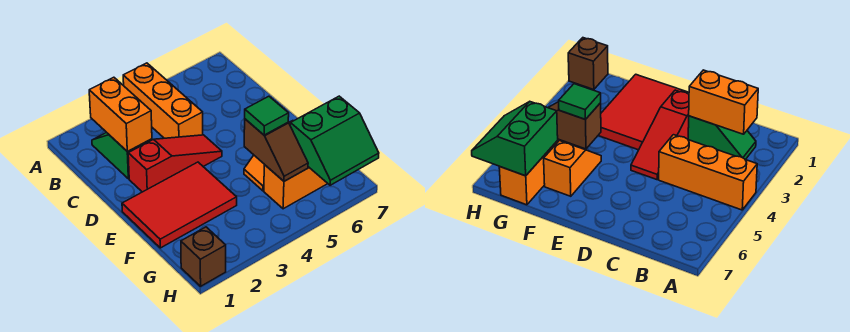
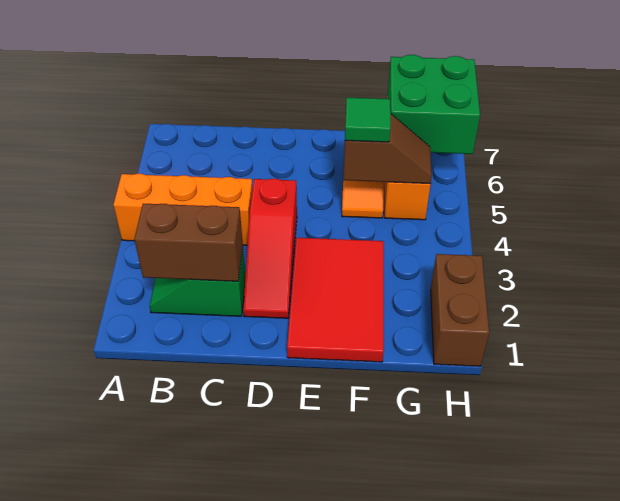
orange 1x2 brick [89,77,152,152] -> brown 1x2 brick [134,204,243,281]
red 1x3 slope [128,135,222,192] -> red 1x3 slope turned to [243,179,297,318]
green 2x2 slope [290,96,379,185] -> green 2x2 brick [387,55,480,154]
brown 1x1 brick [181,227,226,286] -> brown 1x2 brick [431,254,489,366]

